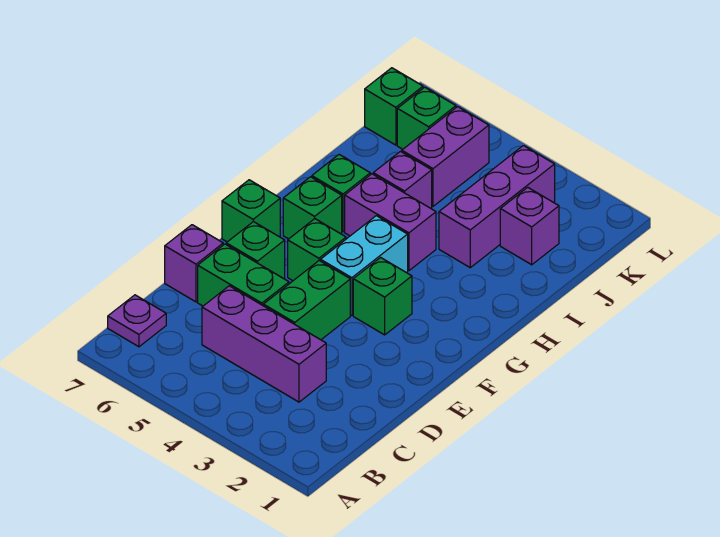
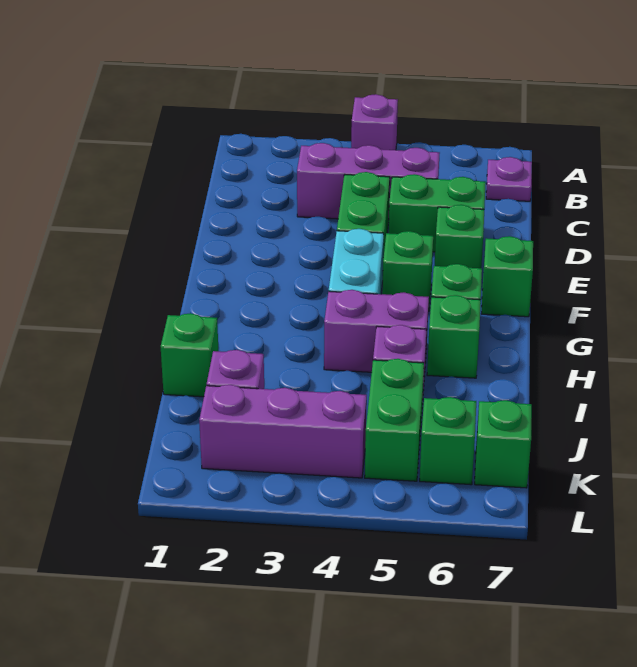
purple 1x1 brick [165,225,223,302] -> purple 1x1 brick moved to [351,94,398,150]
green 1x1 brick [353,258,412,335] -> green 1x1 brick moved to [161,313,219,397]
purple 1x3 brick [439,146,555,268] -> purple 1x3 brick turned to [199,385,367,478]
purple 1x2 brick [402,107,489,206] -> green 1x2 brick [365,359,424,481]

